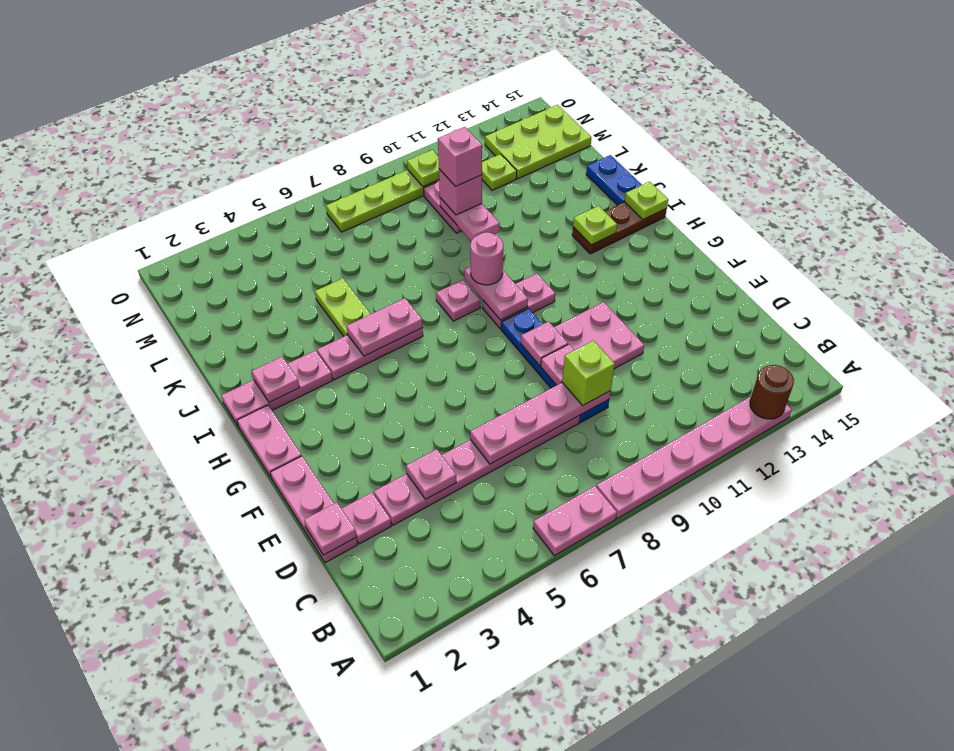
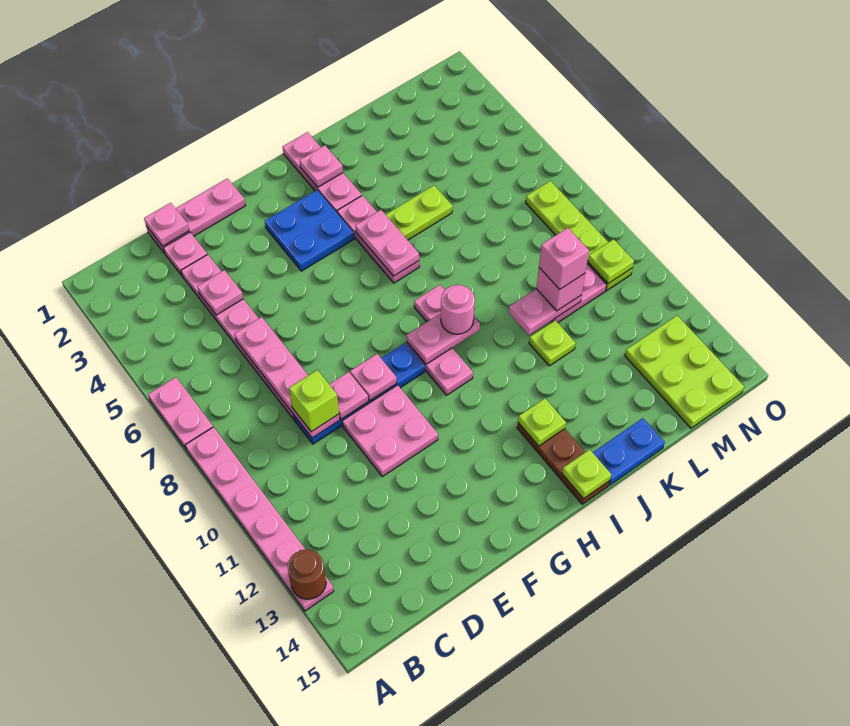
pink 1x2 plate [237,405,302,478] -> none
none -> blue 2x2 plate [265,190,354,271]
lime 1x1 plate [482,154,517,190] -> lime 1x1 plate moved to [529,320,576,366]

